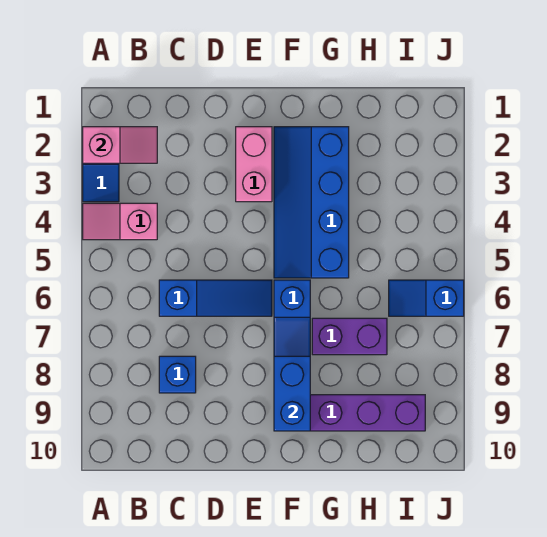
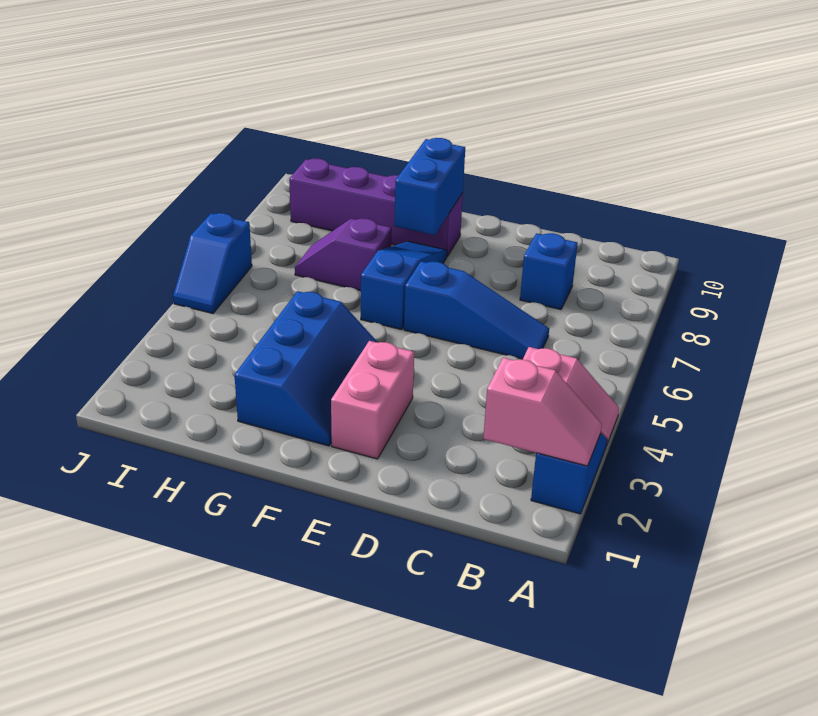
pink 1x2 slope [83,127,157,163] -> pink 1x2 slope turned to [483,358,602,466]
blue 1x3 slope [159,280,272,316] -> blue 1x3 slope turned to [404,261,549,359]
blue 2x4 slope [274,127,349,278] -> blue 2x3 slope [235,291,378,446]
purple 1x2 brick [312,318,387,355] -> purple 1x2 slope [295,219,392,291]
blue 1x2 slope [389,280,464,316] -> blue 1x2 slope turned to [173,213,252,313]

